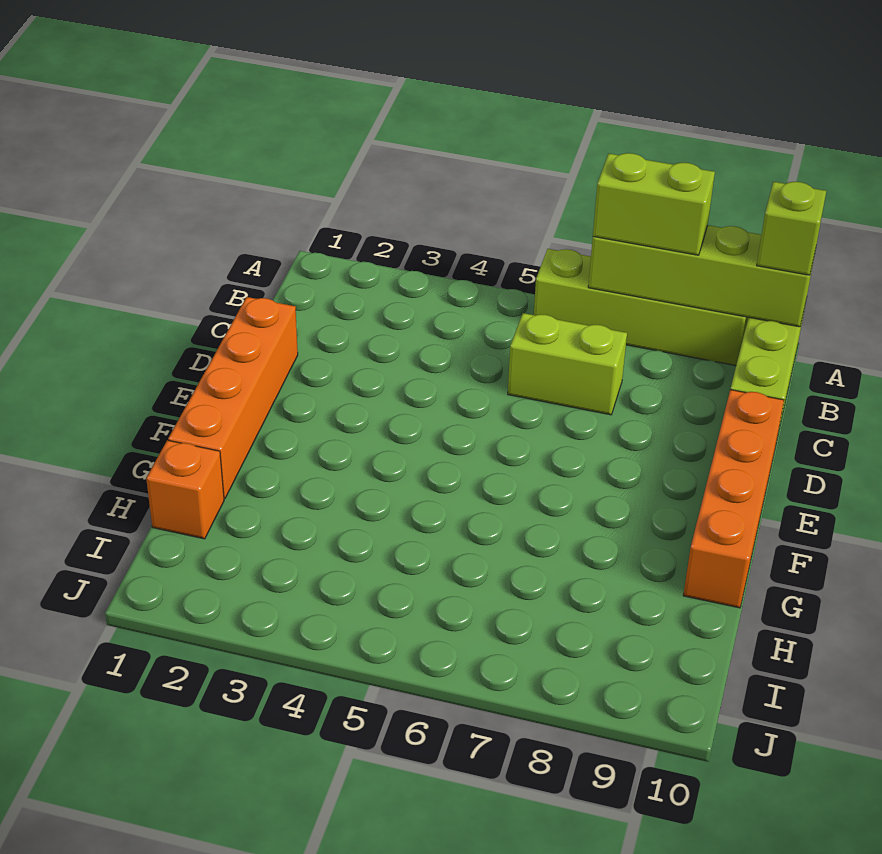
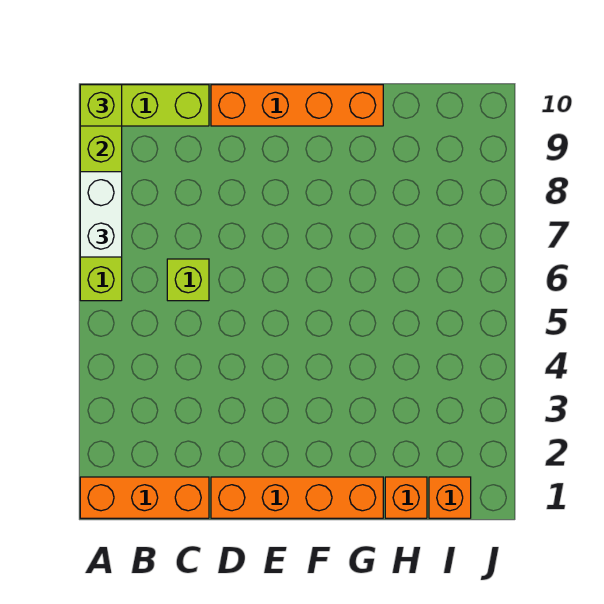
none -> orange 1x3 brick [80,477,209,518]
lime 1x2 brick [593,153,715,255] -> white 1x2 brick [80,172,122,257]
lime 1x2 brick [508,313,627,415] -> lime 1x1 brick [167,259,209,301]
none -> orange 1x1 brick [429,477,471,518]

